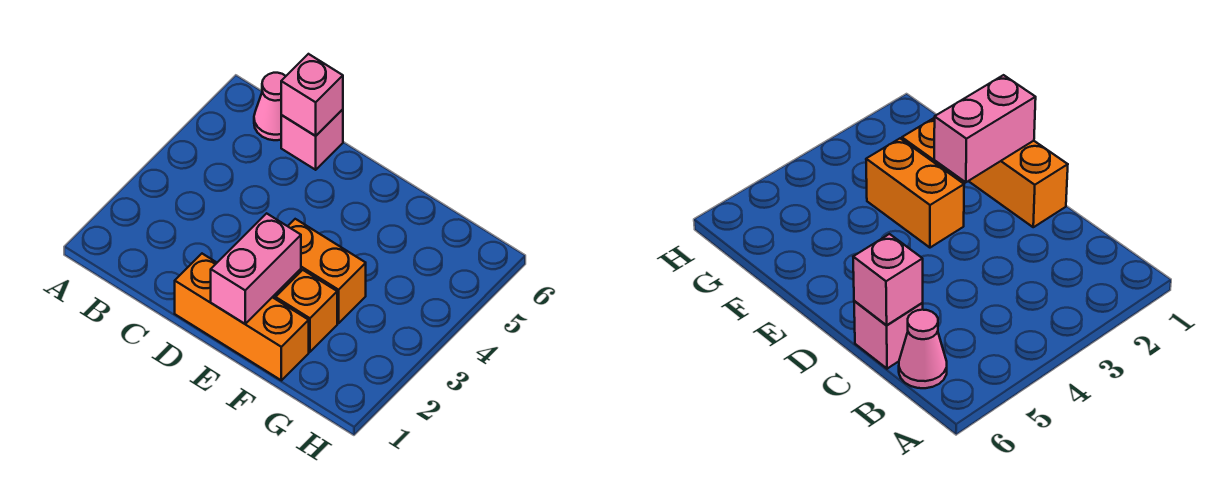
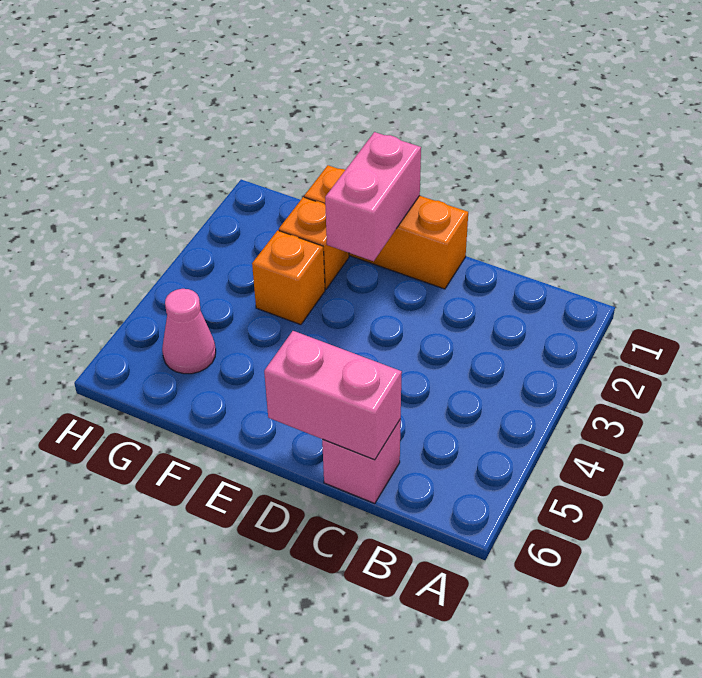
pink 1x1 cone [254,73,286,140] -> pink 1x1 cone moved to [162,289,216,374]
pink 1x1 brick [281,54,343,136] -> pink 1x2 brick [264,331,402,460]
orange 1x2 brick [282,219,366,323] -> orange 1x1 brick [252,230,325,325]

